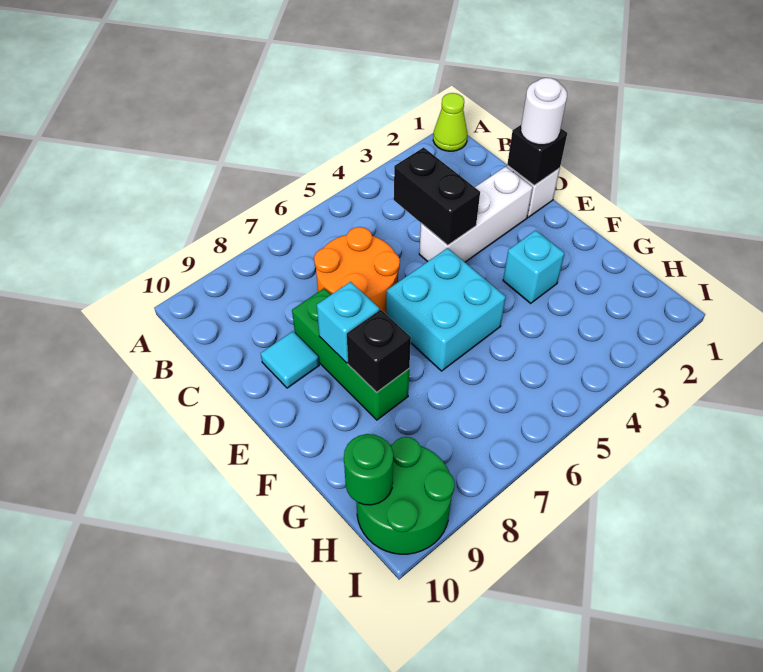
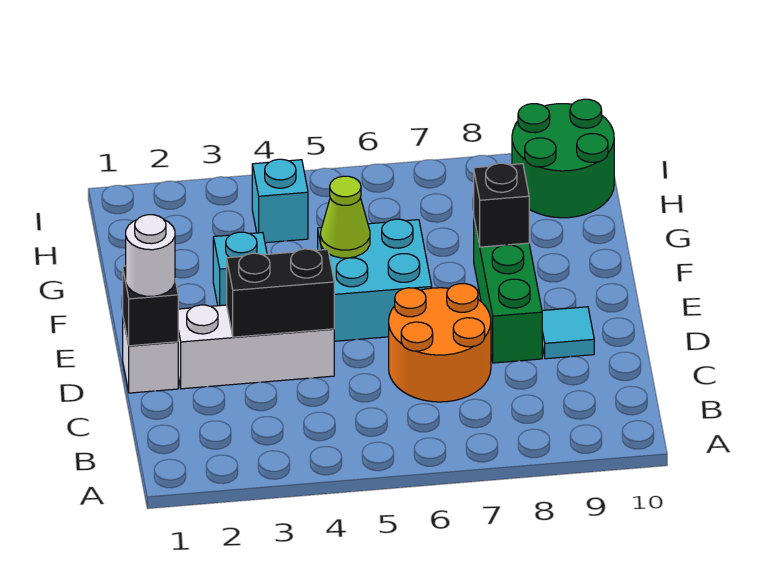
lime 1x1 cone [433,93,467,151] -> lime 1x1 cone moved to [321,176,370,258]
black 1x2 brick [394,147,480,245] -> black 1x2 brick turned to [227,249,334,337]
cyan 1x1 brick [317,282,379,363] -> cyan 1x1 brick moved to [252,159,308,243]
green 1x1 round brick [344,434,393,505] -> none

